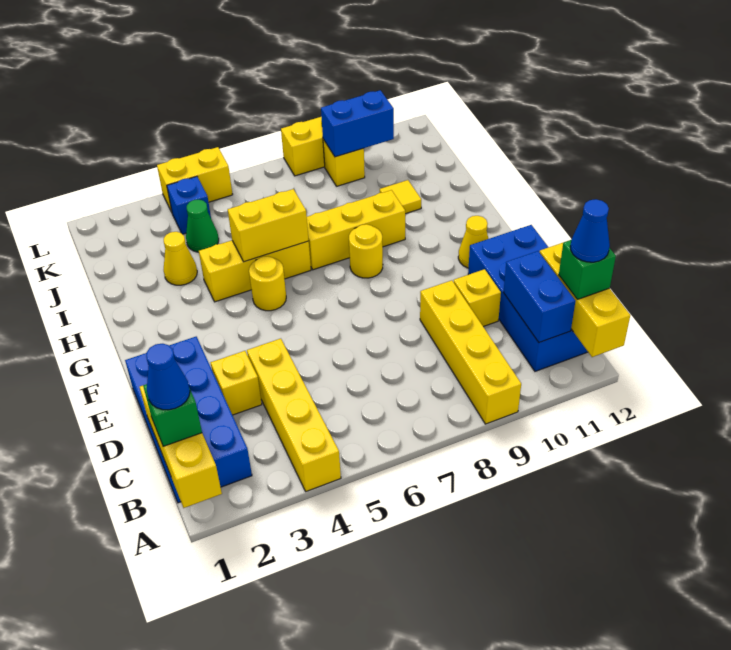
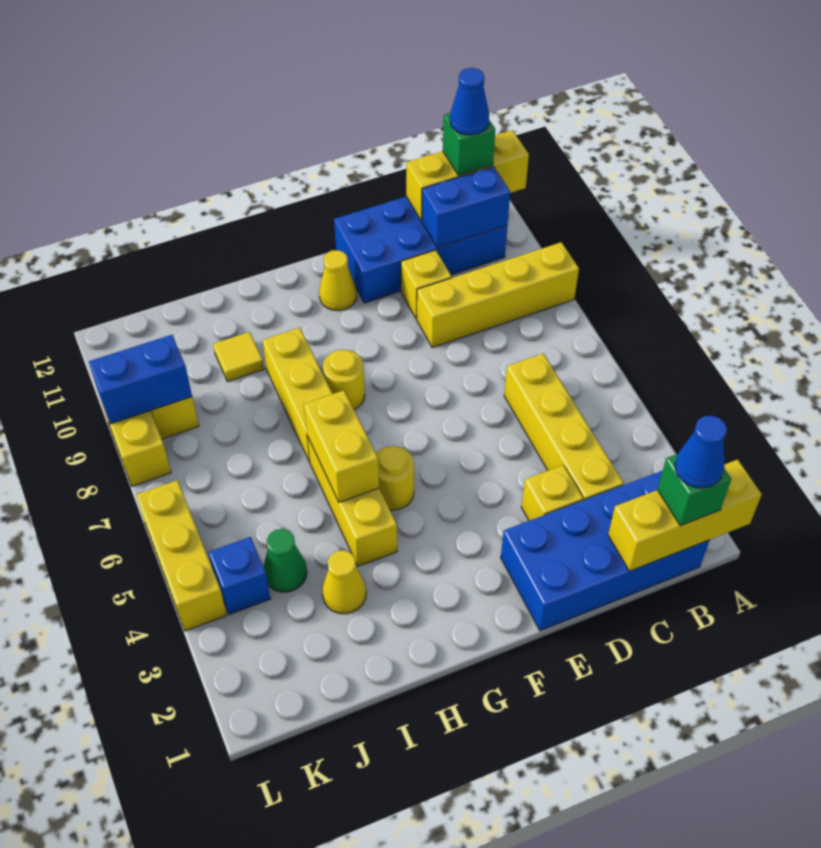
yellow 1x4 brick [247,339,341,491] -> yellow 1x4 brick turned to [504,353,624,500]
blue 1x2 brick [321,90,394,157] -> blue 1x2 brick turned to [89,335,192,424]
yellow 1x2 brick [157,147,233,212] -> yellow 1x3 brick [136,480,227,631]

